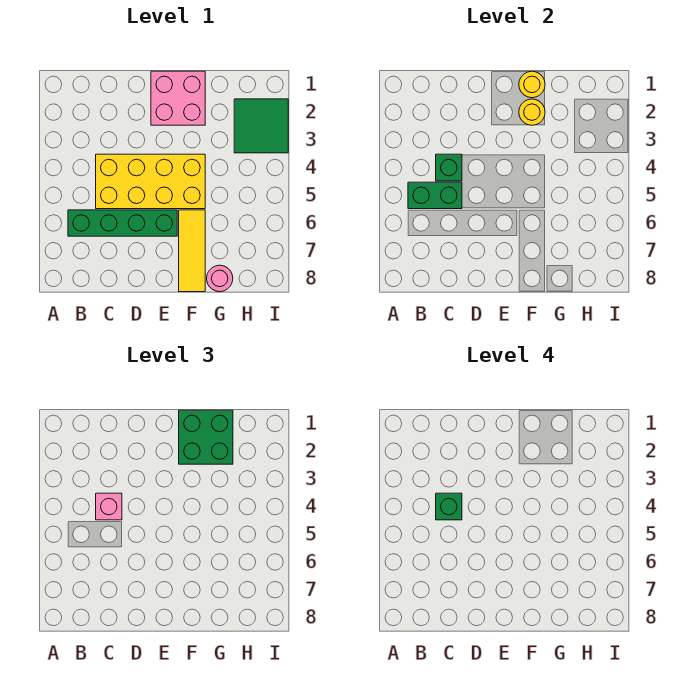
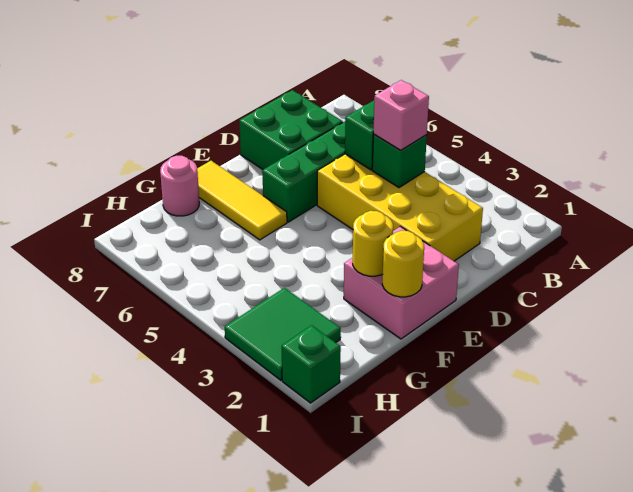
yellow 2x4 brick [96,154,205,209] -> yellow 2x4 brick turned to [317,154,483,261]
green 1x1 brick [436,493,462,520] -> green 1x1 brick moved to [282,325,341,403]
green 2x2 brick [179,410,233,464] -> green 2x2 brick moved to [239,90,343,169]

